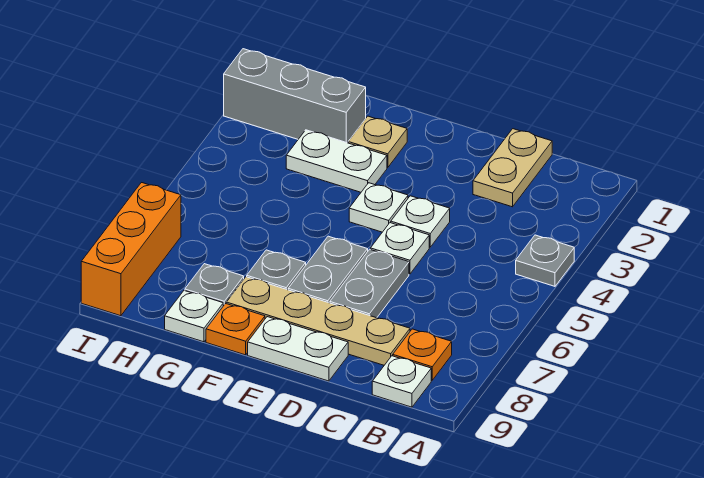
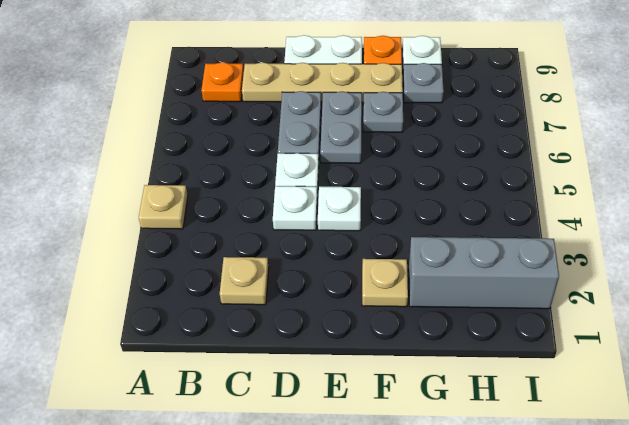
grey 1x1 plate [516,235,574,286] -> tan 1x1 plate [139,185,188,229]
white 1x1 plate [372,356,431,407] -> none
tan 1x2 plate [473,129,552,207] -> tan 1x1 plate [220,257,269,305]
white 1x2 plate [286,130,387,192] -> none
orange 1x3 brick [81,183,181,316] -> none

